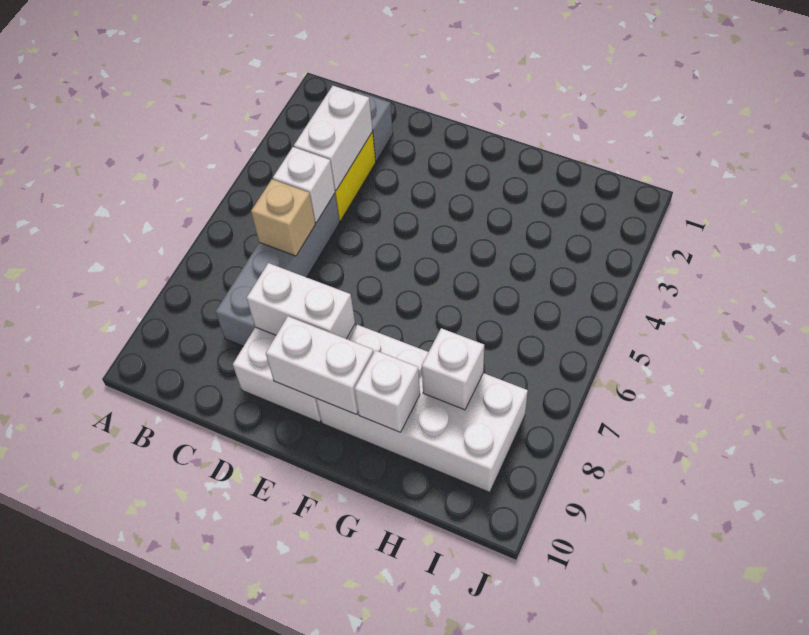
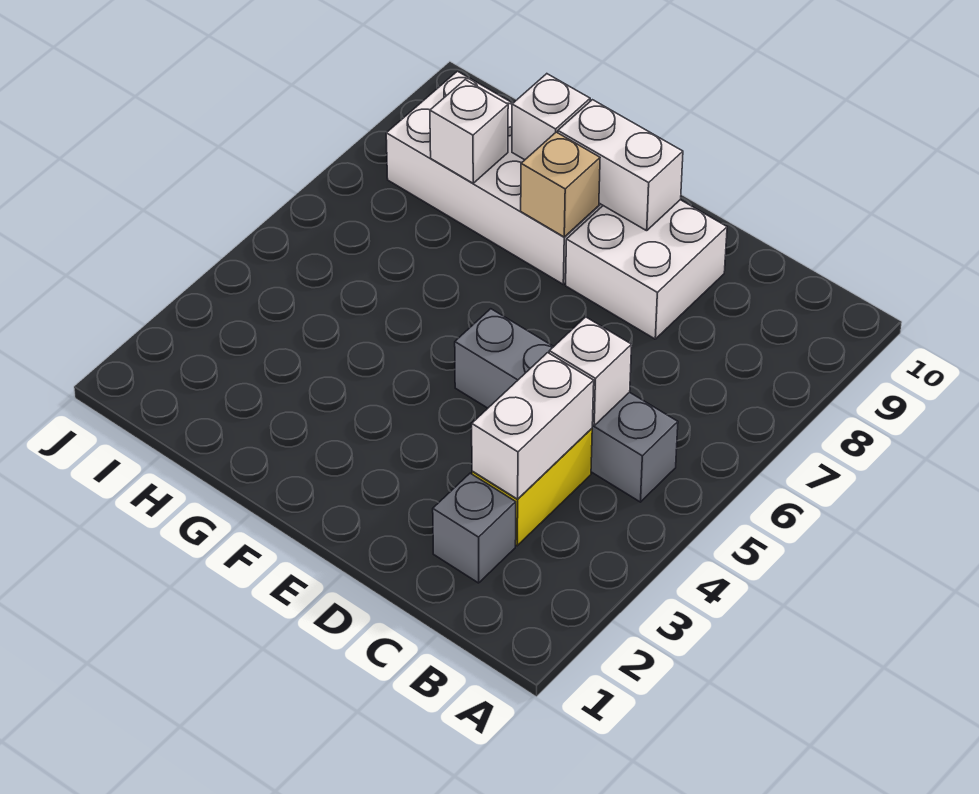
grey 1x4 brick [215,194,340,346] -> grey 1x4 brick turned to [455,309,678,502]
tan 1x1 brick [251,179,315,256] -> tan 1x1 brick moved to [521,132,600,237]
white 1x2 brick [247,263,355,339] -> none

